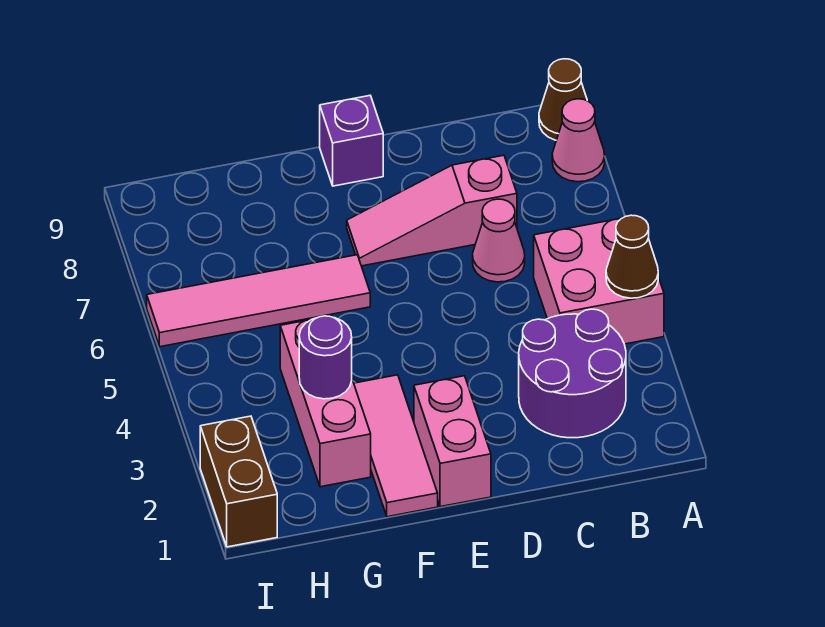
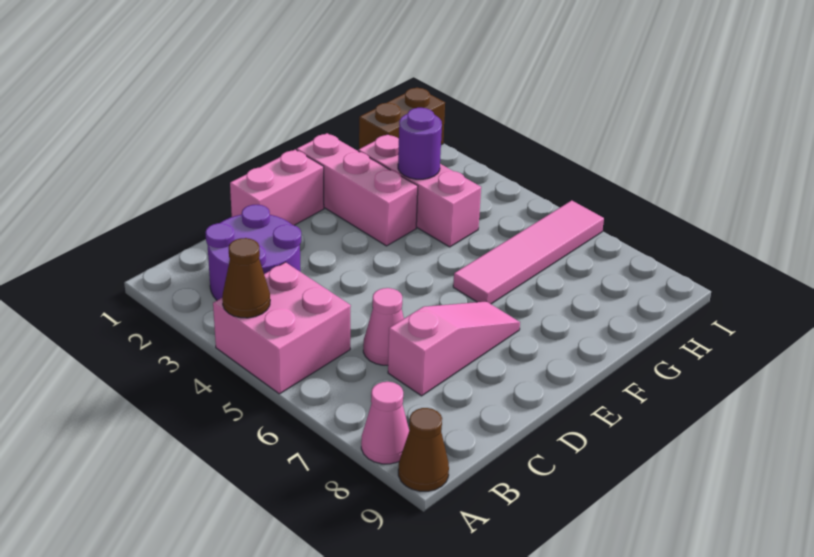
pink 1x2 brick [414,376,491,507] -> pink 1x2 brick turned to [230,150,324,225]
purple 1x1 brick [320,96,383,186] -> none
pink 1x3 tile [354,375,438,517] -> pink 1x3 brick [297,133,418,246]
brown 1x2 brick [200,416,277,547] -> brown 1x2 brick turned to [359,87,445,149]

